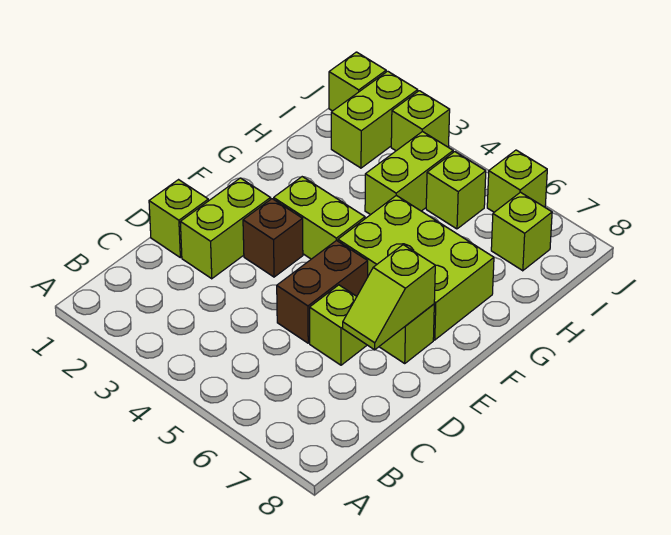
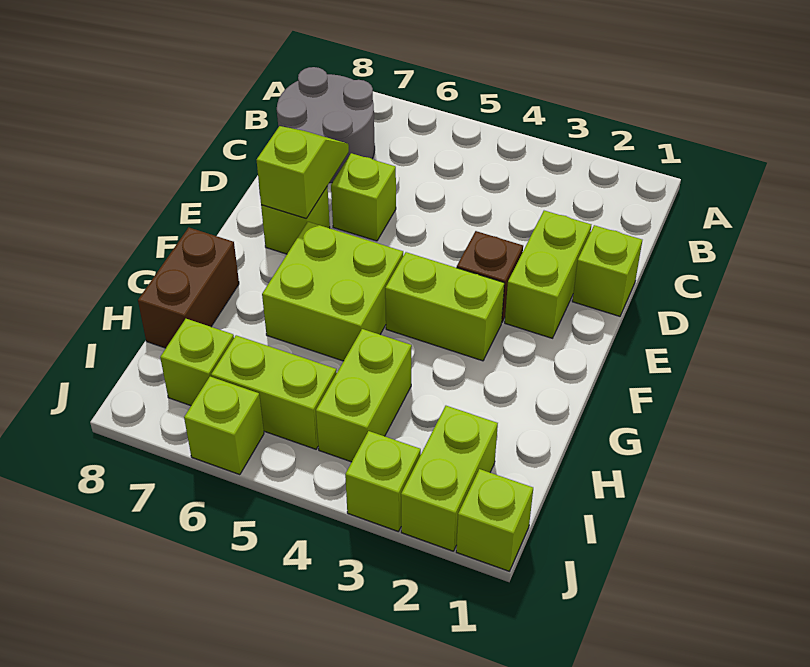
none -> grey 2x2 round brick [277,67,375,183]
brown 1x2 brick [277,240,368,343] -> brown 1x2 brick moved to [138,227,239,348]
lime 2x3 brick [338,195,494,340] -> lime 2x2 brick [262,222,403,361]
lime 1x1 brick [426,152,486,229] -> lime 1x2 brick [211,335,337,449]

